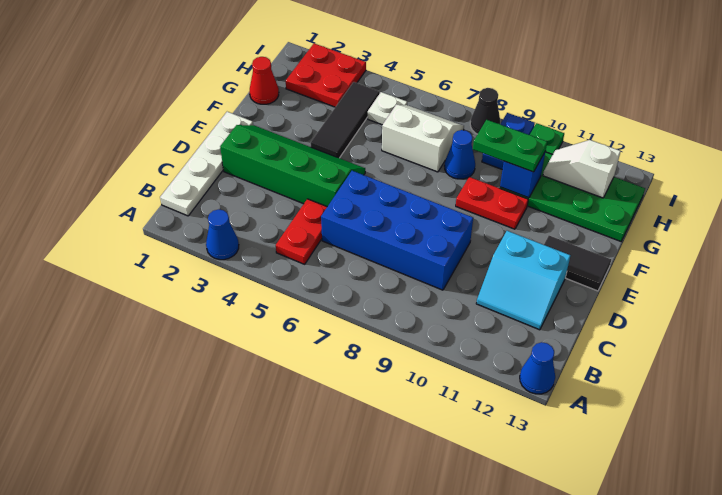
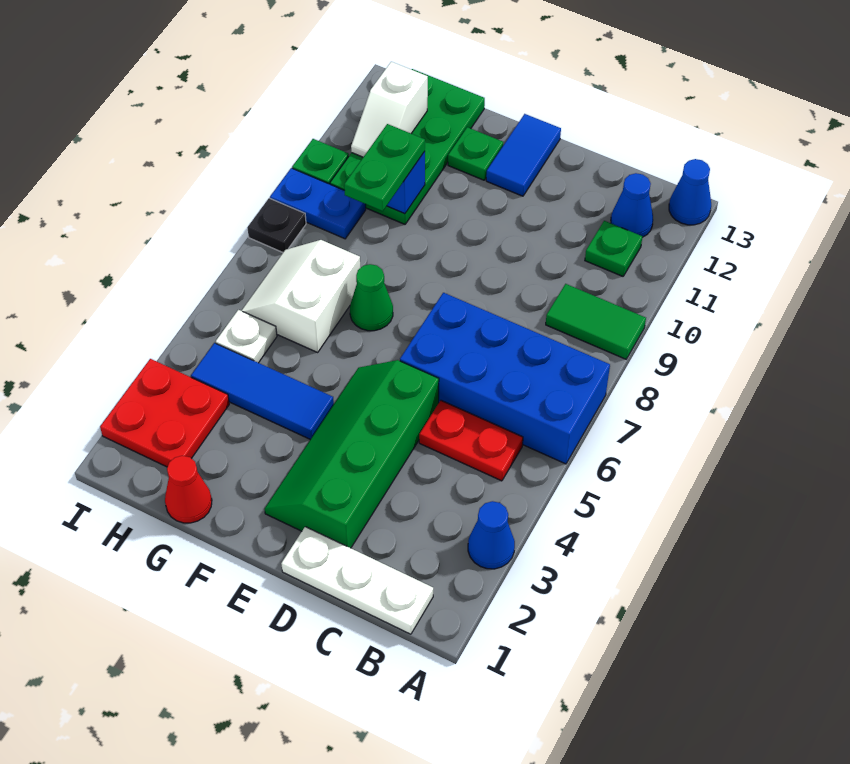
none -> green 1x2 tile [546,284,646,359]
white 1x4 plate [160,112,253,216] -> white 1x3 plate [281,527,433,634]
none -> green 1x1 plate [585,221,643,276]
blue 2x4 brick [321,171,473,290] -> blue 2x4 brick turned to [400,293,610,464]
cyan 2x2 slope [476,231,571,330] -> none
black 1x2 tile [544,236,611,291] -> blue 1x2 tile [486,114,561,196]
black 1x3 tile [310,82,380,158] -> blue 1x3 tile [191,343,334,439]
none -> green 1x1 cone [350,264,393,331]
red 1x2 plate [456,177,528,229] -> none
none -> green 1x1 plate [448,127,503,180]
blue 1x1 cone [444,130,475,179] -> blue 1x1 cone moved to [611,173,653,237]
black 1x1 cone [470,88,500,134] -> black 1x1 plate [247,198,306,252]

